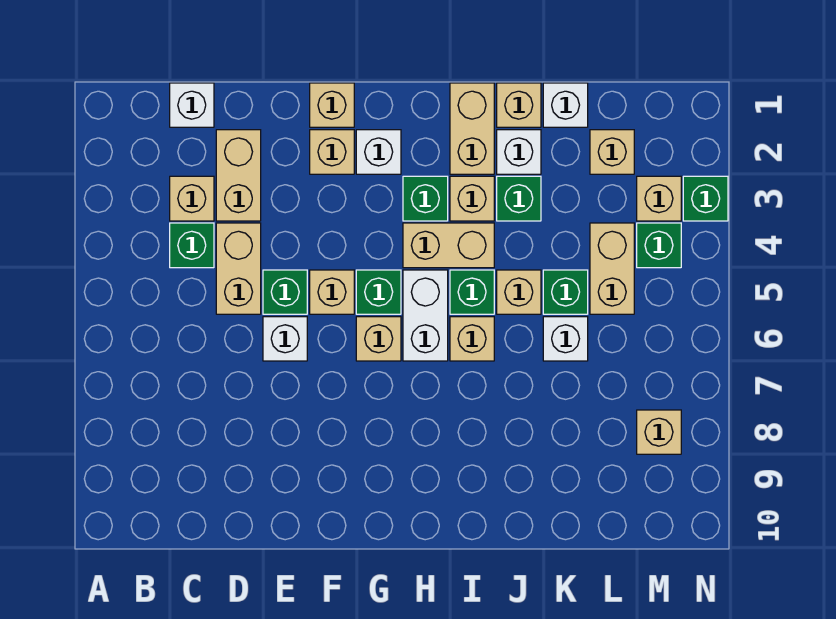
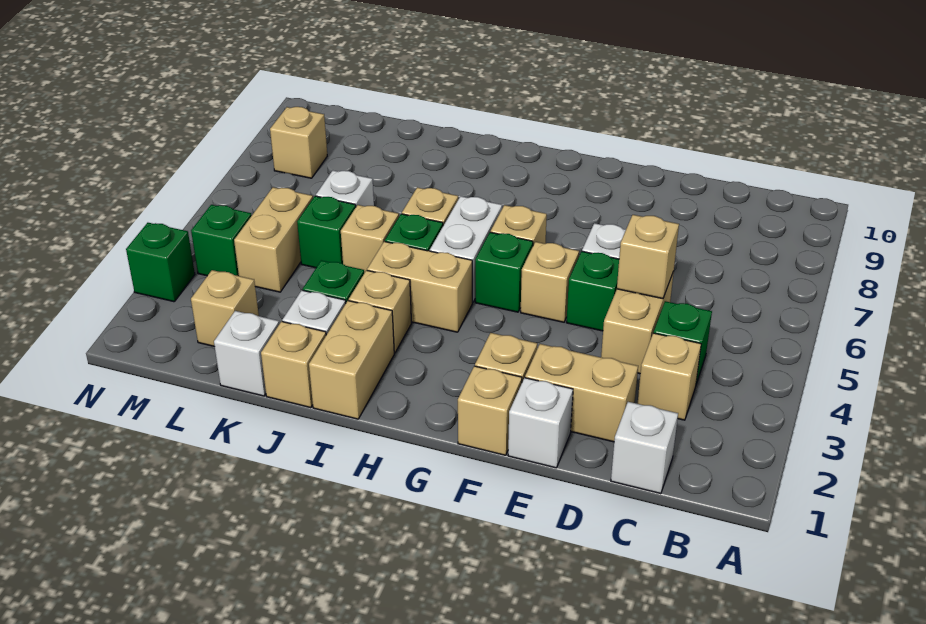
tan 1x2 brick [216,130,261,221] -> tan 1x2 brick turned to [525,344,638,442]
white 1x1 brick [356,130,401,174] -> white 1x1 brick moved to [508,378,573,468]
green 1x1 brick [403,176,448,221] -> none
tan 1x1 brick [637,176,681,221] -> tan 1x1 brick moved to [617,215,679,299]

